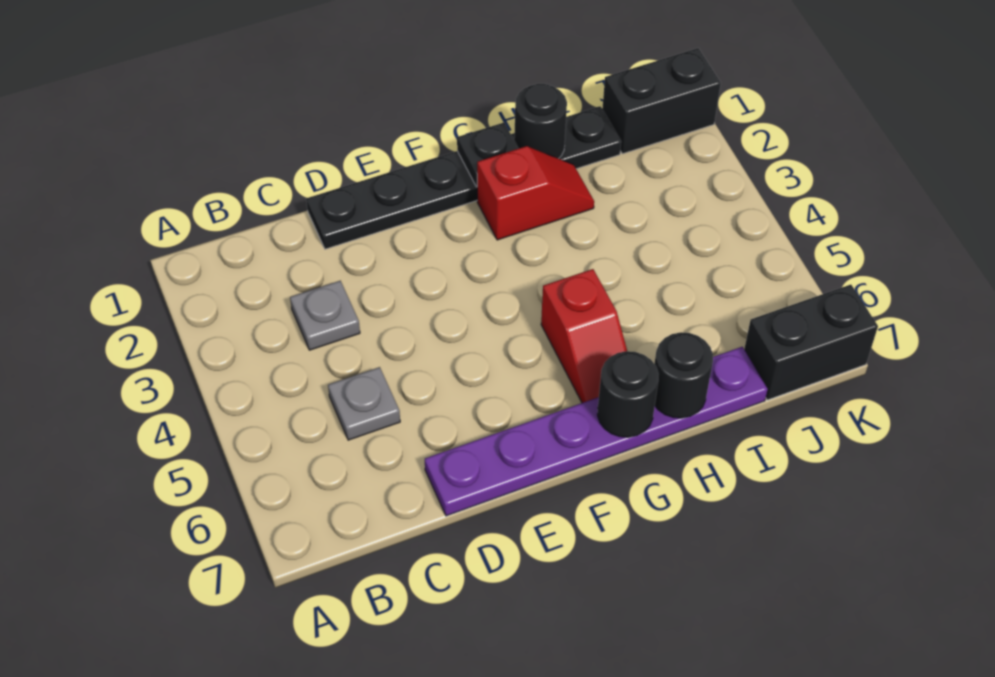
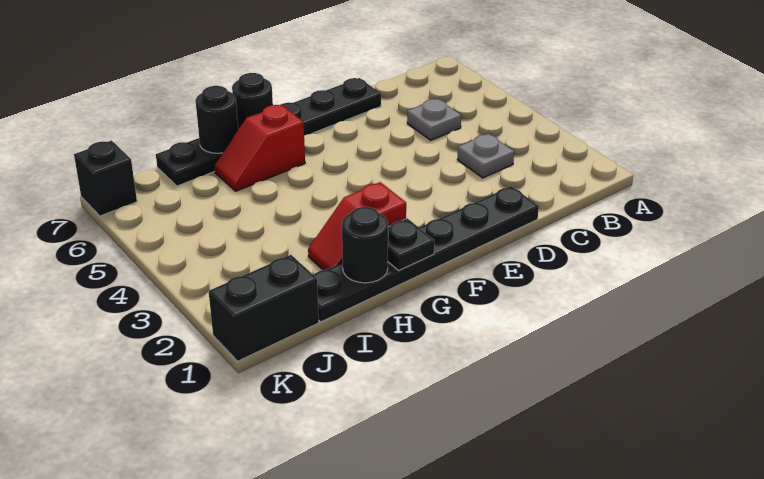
purple 1x6 plate [425,347,768,516] -> black 1x6 plate [156,78,381,186]
red 1x2 slope [541,269,627,403] -> red 1x2 slope turned to [214,104,305,191]
black 1x2 brick [744,285,878,400] -> black 1x1 brick [74,141,137,216]

